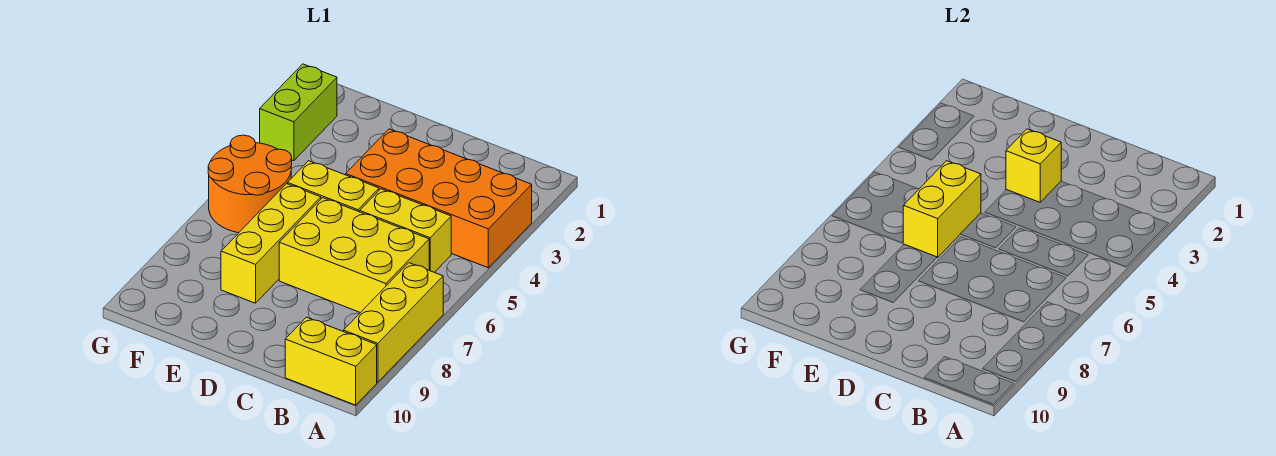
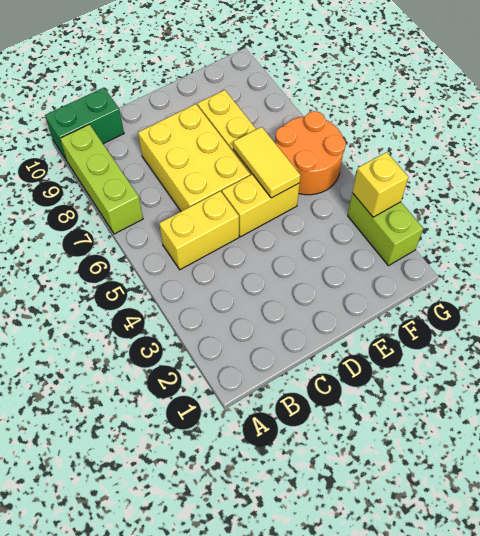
orange 2x4 brick [346,129,532,268] -> none
yellow 1x3 brick [344,263,443,382] -> lime 1x3 brick [60,124,143,234]
yellow 1x2 brick [285,317,377,405] -> green 1x2 brick [45,88,124,161]
yellow 2x3 brick [279,198,429,313] -> yellow 2x3 brick turned to [138,104,250,211]
yellow 1x1 brick [1006,129,1061,202] -> yellow 1x1 brick moved to [353,152,409,217]
yellow 1x2 brick [903,161,981,257] -> yellow 1x2 tile [233,127,301,198]

